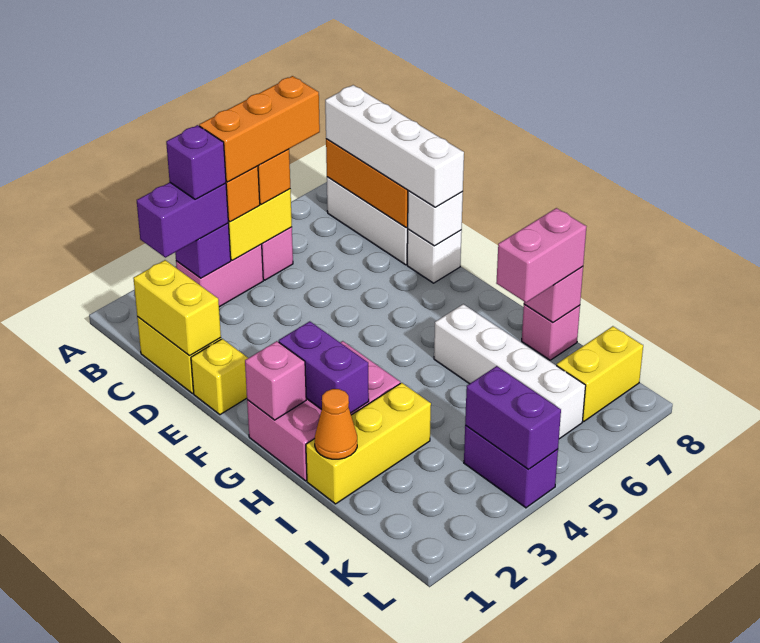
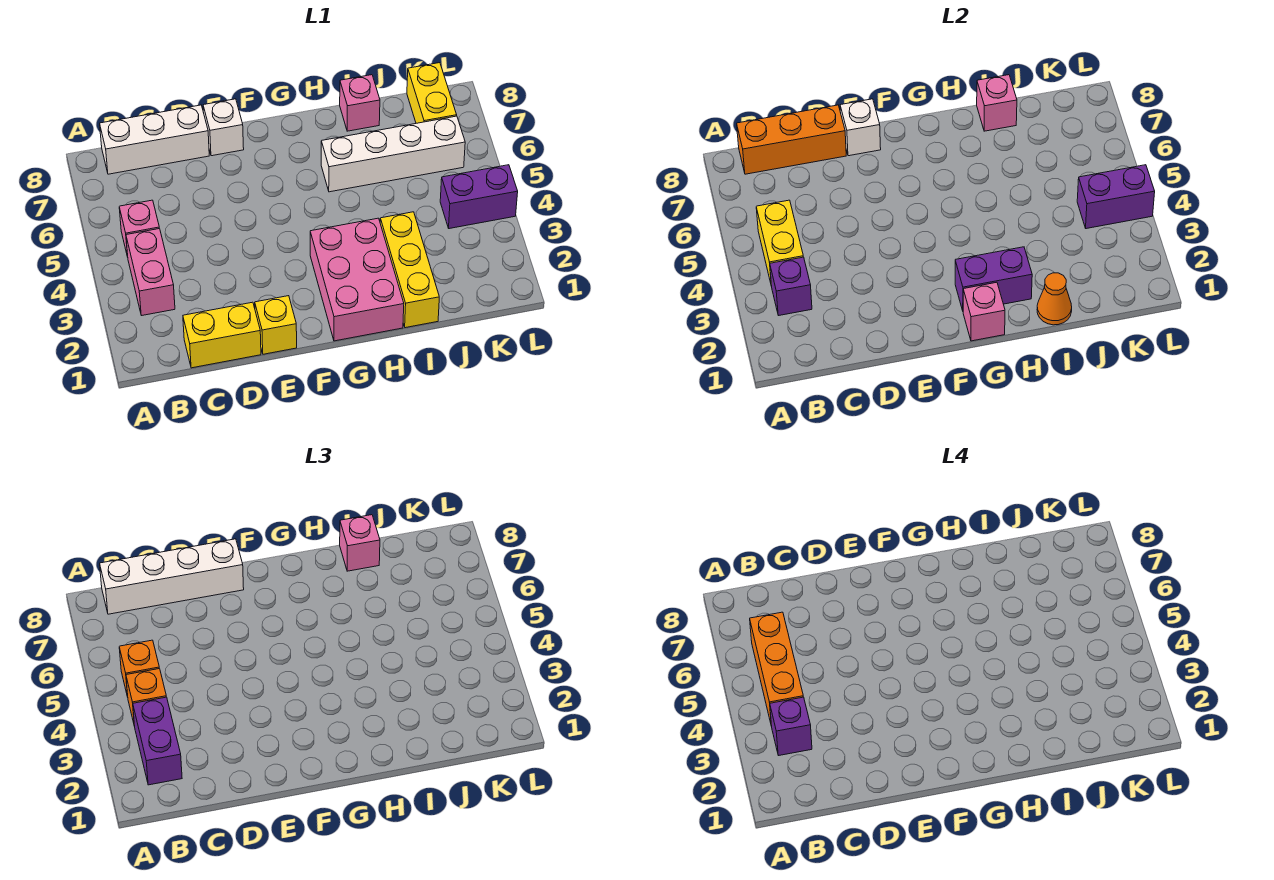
yellow 1x2 brick [133,260,221,356] -> none
pink 1x2 brick [496,208,587,302] -> pink 1x1 brick [340,515,380,571]

